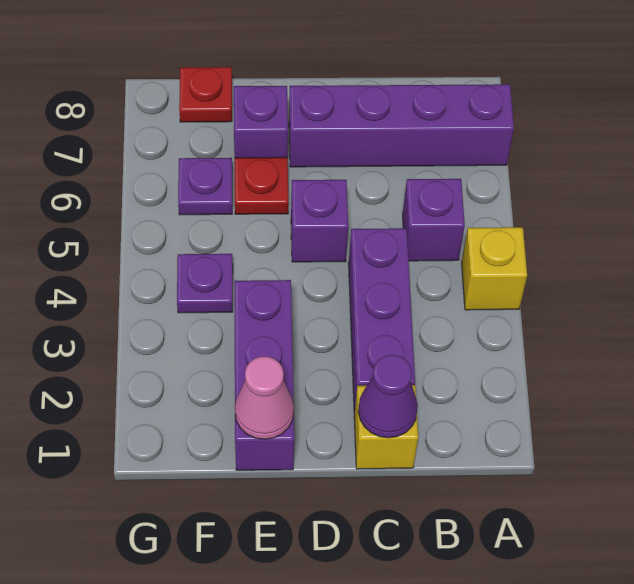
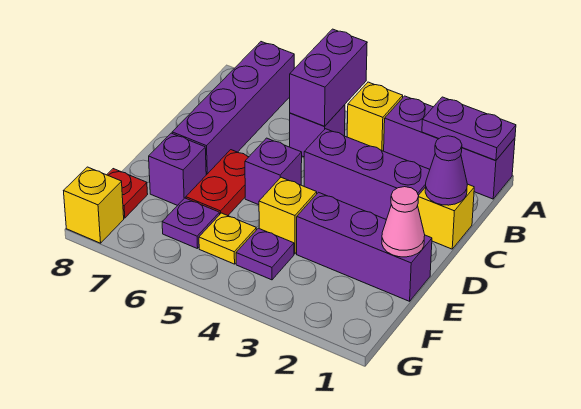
none -> purple 1x3 brick [384,96,515,199]
none -> purple 1x2 plate [422,97,516,161]
none -> purple 1x2 brick [290,29,367,126]
none -> yellow 1x1 brick [259,177,317,254]
red 1x1 plate [235,157,288,214] -> red 1x2 plate [186,150,248,216]
none -> yellow 1x1 plate [199,213,256,264]
none -> yellow 1x1 brick [64,167,124,243]

